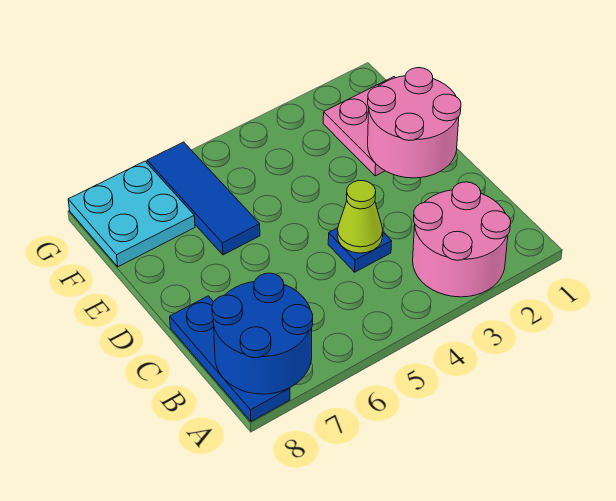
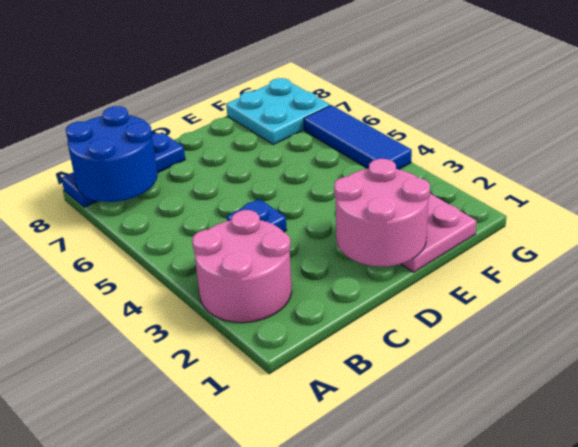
lime 1x1 cone [337,181,383,253] -> none
blue 1x3 tile [147,142,260,255] -> blue 1x3 tile turned to [304,105,412,169]

